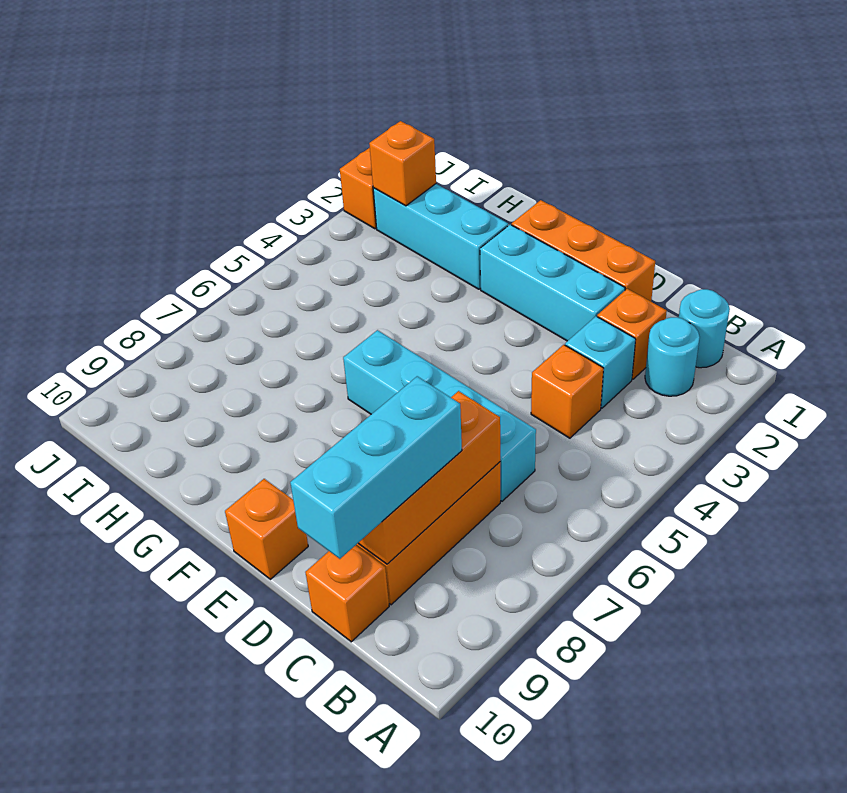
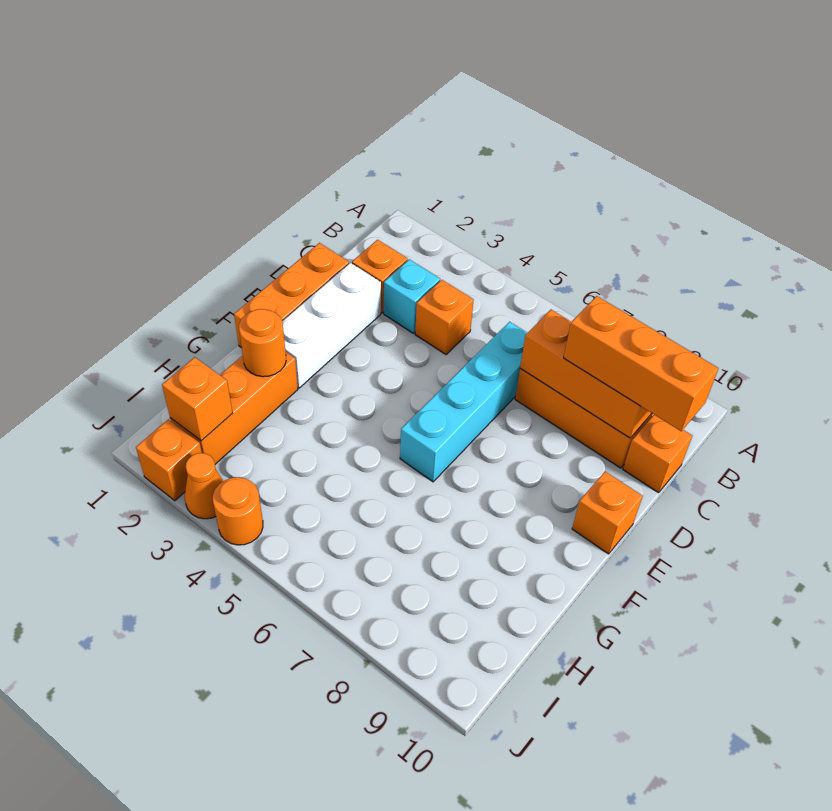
cyan 1x1 round brick [679,289,730,368] -> none
cyan 1x1 round brick [645,317,700,396] -> none
cyan 1x3 brick [290,376,462,559] -> orange 1x3 brick [564,296,718,431]
cyan 1x3 brick [480,225,625,341] -> white 1x3 brick [282,263,381,388]
cyan 1x3 brick [373,184,508,289] -> orange 1x3 brick [170,352,298,464]
none -> orange 1x1 round brick [239,309,286,377]
none -> orange 1x1 cone [185,453,223,519]
none -> orange 1x1 round brick [213,477,263,545]

